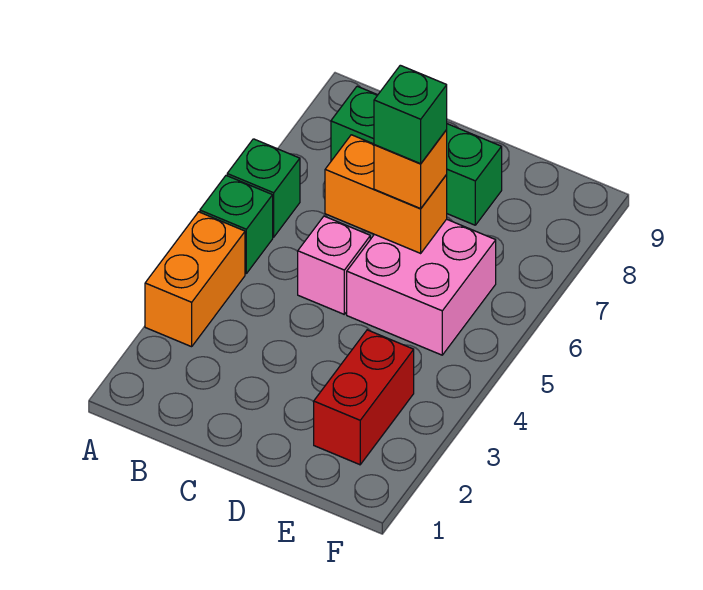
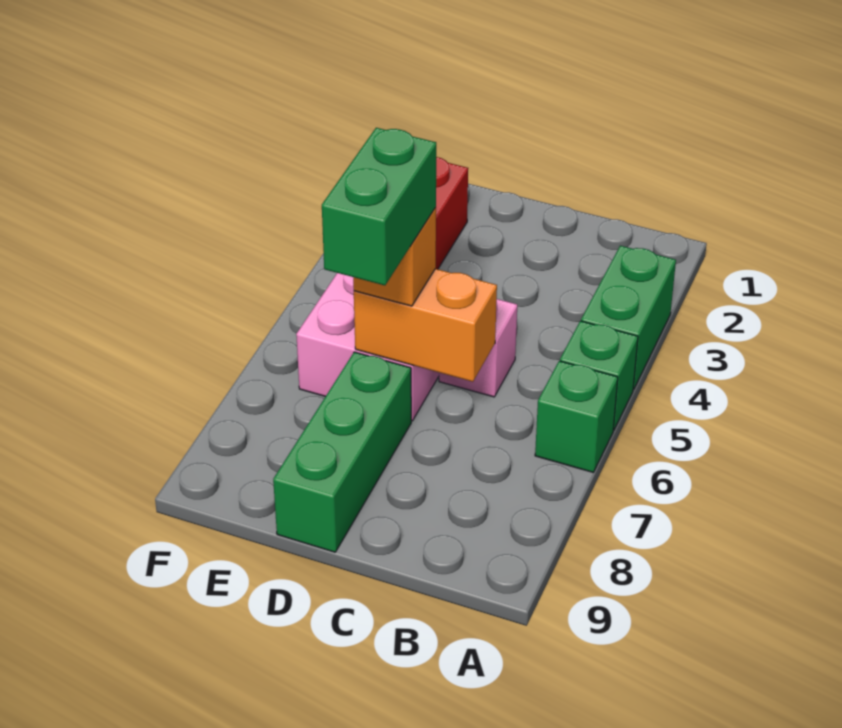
orange 1x2 brick [145,212,245,347] -> green 1x2 brick [581,246,676,389]
green 1x3 brick [331,86,502,225] -> green 1x3 brick turned to [273,352,411,552]
green 1x1 brick [374,65,447,164] -> green 1x2 brick [322,128,436,285]

